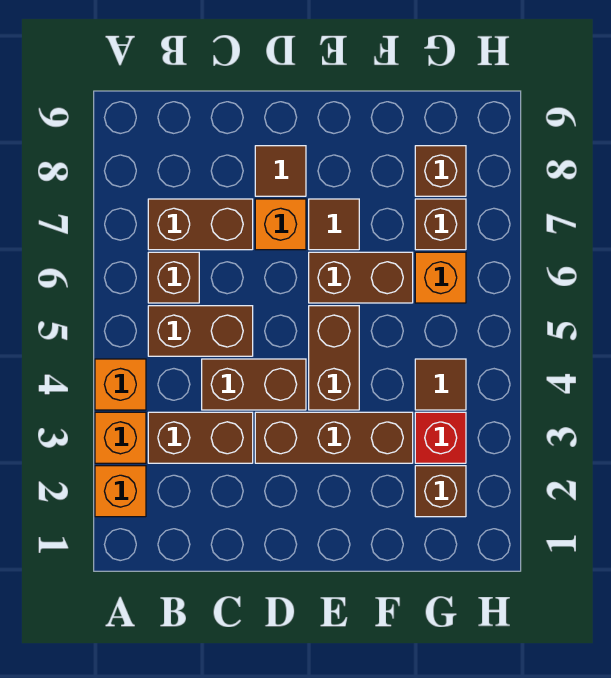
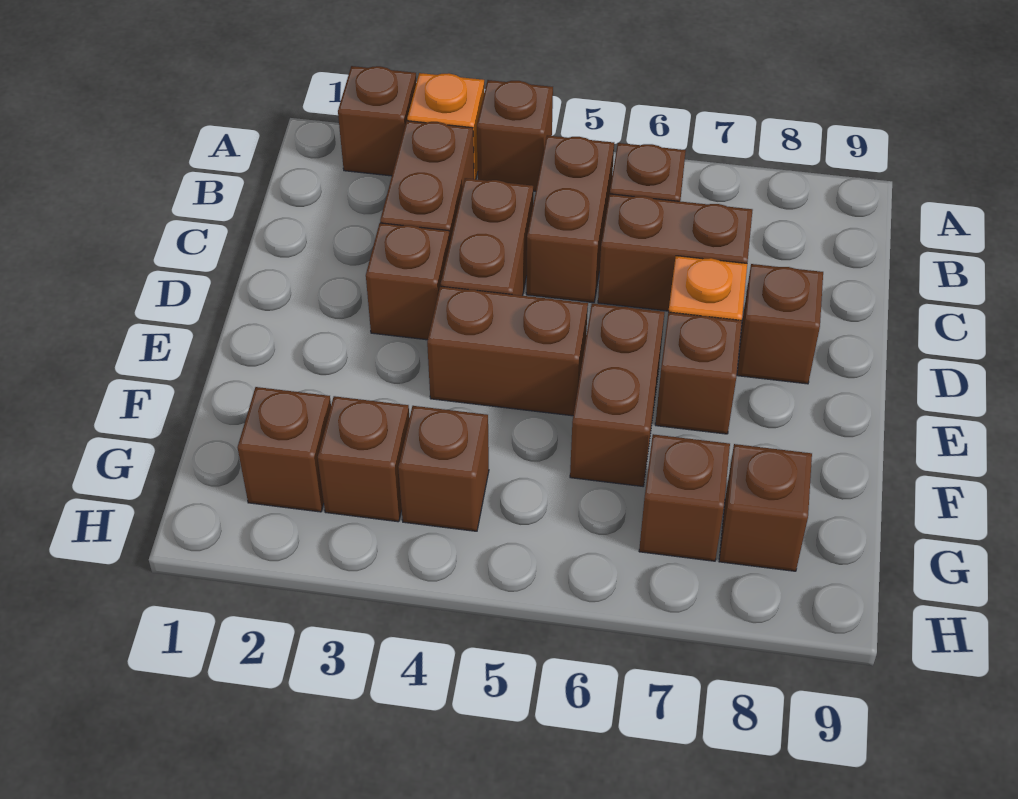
orange 1x1 brick [95,466,146,517] -> brown 1x1 brick [338,66,416,176]
orange 1x1 brick [95,359,146,410] -> brown 1x1 brick [477,80,553,191]
brown 1x2 brick [148,199,253,250] -> brown 1x2 brick turned to [598,194,753,311]
brown 1x3 brick [255,412,413,463] -> brown 1x1 brick [366,223,450,340]
brown 1x1 tile [255,146,306,196] -> brown 1x1 brick [737,264,823,384]
brown 1x1 tile [309,199,359,250] -> brown 1x1 brick [655,312,742,434]
red 1x1 brick [415,412,466,463] -> brown 1x1 brick [318,396,410,522]
brown 1x1 tile [415,359,466,410] -> brown 1x1 brick [398,406,489,531]
orange 1x1 brick [415,252,466,303] -> none

